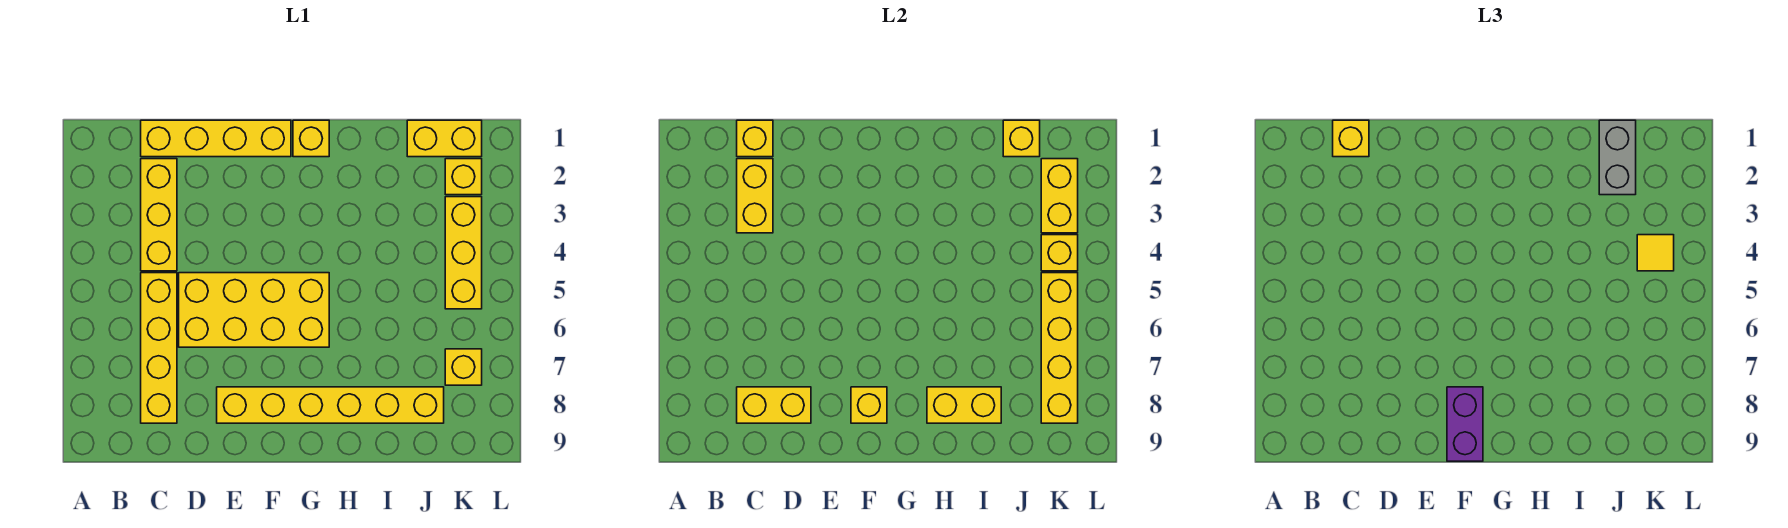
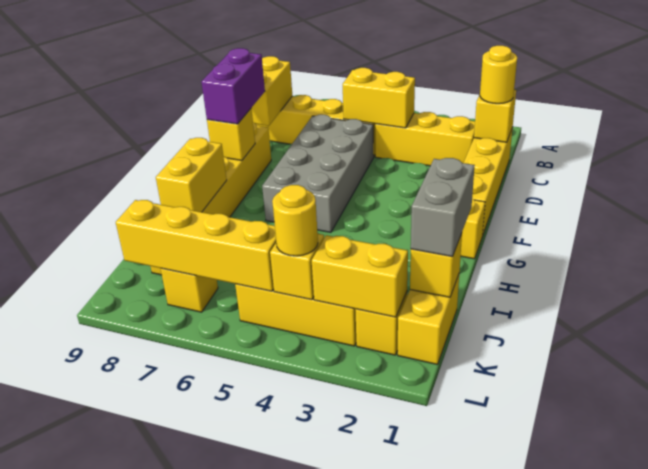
yellow 1x1 brick [1333,120,1369,157] -> yellow 1x1 round brick [480,46,517,104]
yellow 1x2 brick [737,159,773,233] -> yellow 1x2 brick moved to [343,68,415,128]
yellow 2x4 brick [179,273,329,347] -> grey 2x4 brick [262,115,374,232]
purple 1x2 brick [1447,387,1483,461] -> purple 1x2 brick turned to [201,48,265,124]
grey 1x2 brick [1599,120,1636,195] -> grey 1x2 brick turned to [411,158,475,257]
yellow 1x1 tile [1637,235,1674,271] -> yellow 1x1 round brick [272,185,318,256]

